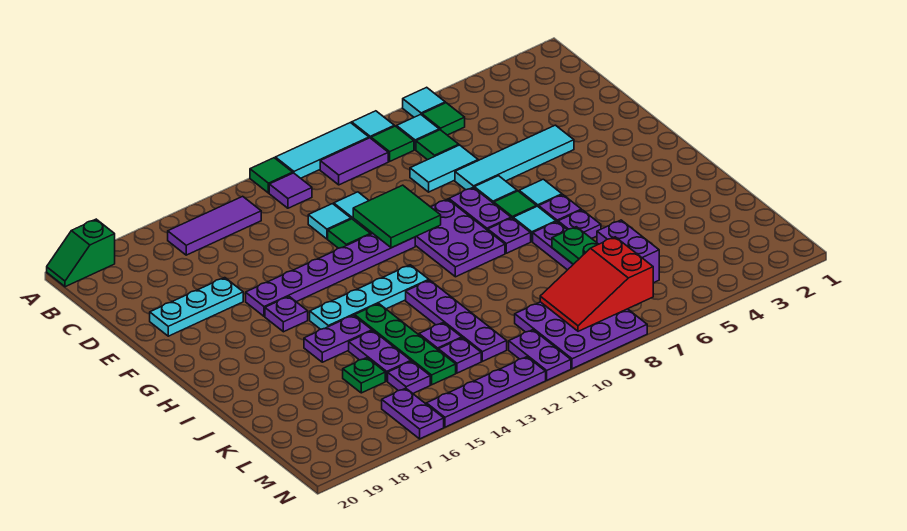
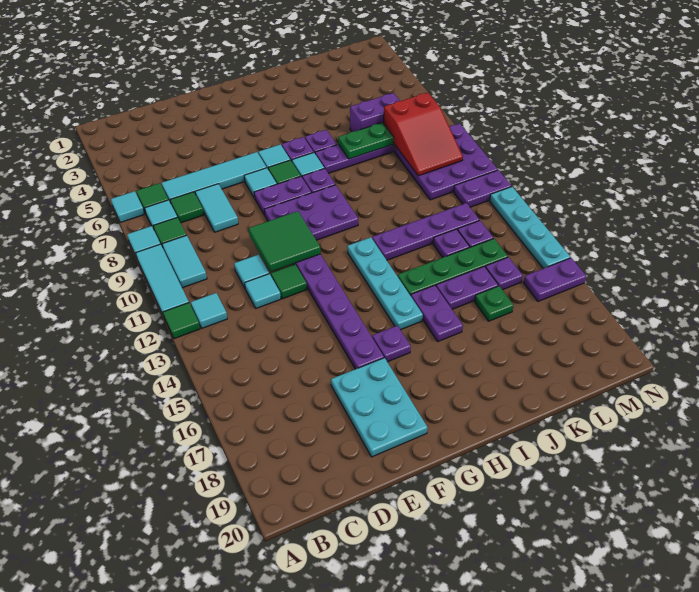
green 1x2 slope [47,219,115,287] -> none
purple 1x2 tile [320,138,388,185] -> cyan 1x2 tile [162,235,207,288]
purple 1x1 tile [269,173,312,208] -> cyan 1x1 tile [191,293,227,328]
purple 1x3 tile [168,196,261,255] -> none
cyan 1x4 tile [455,125,574,190] -> cyan 1x4 tile turned to [162,152,267,201]
cyan 1x3 plate [150,278,243,336] -> cyan 2x3 plate [331,358,428,457]
purple 1x4 plate [427,357,546,427] -> cyan 1x4 plate [490,187,570,269]

